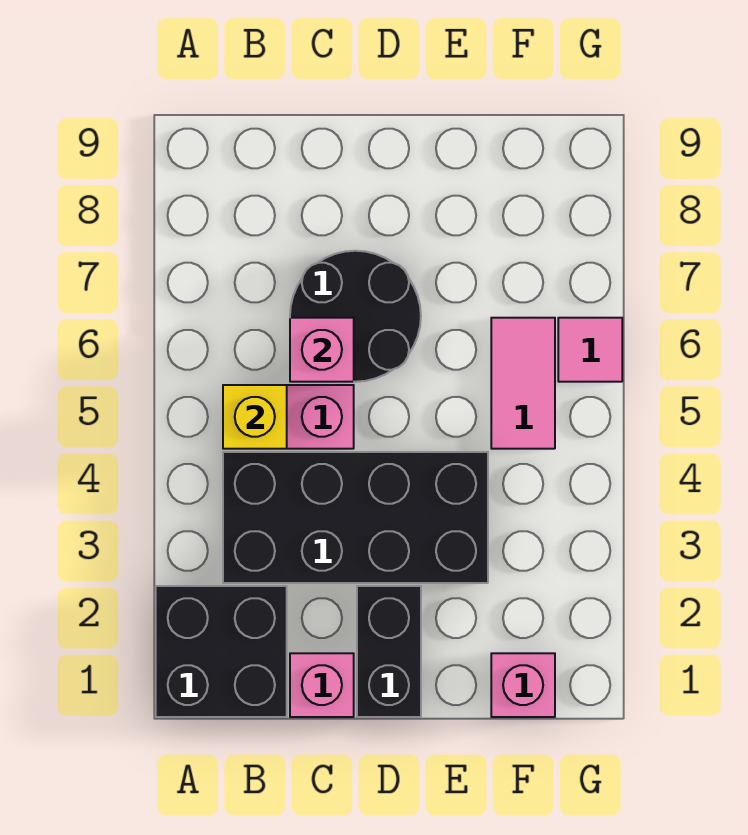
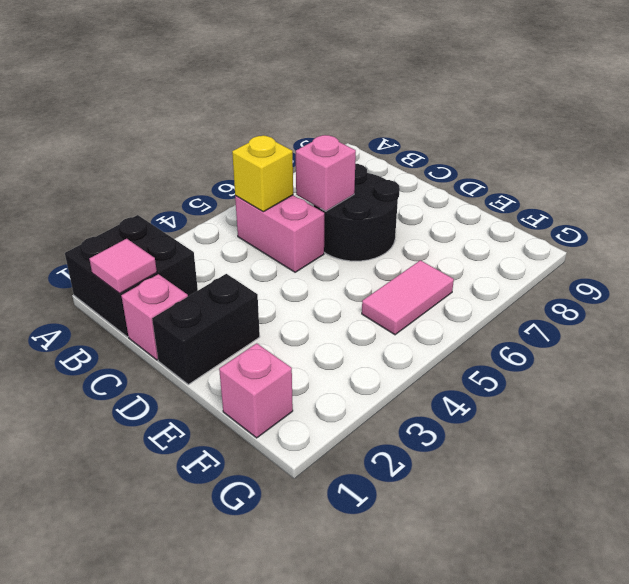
black 2x4 brick [223,452,488,583] -> none
pink 1x1 tile [558,318,622,382] -> pink 1x1 tile moved to [89,239,157,293]

